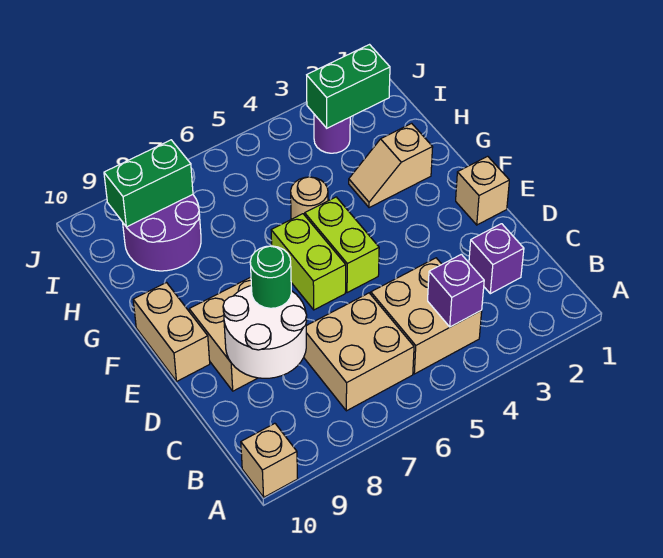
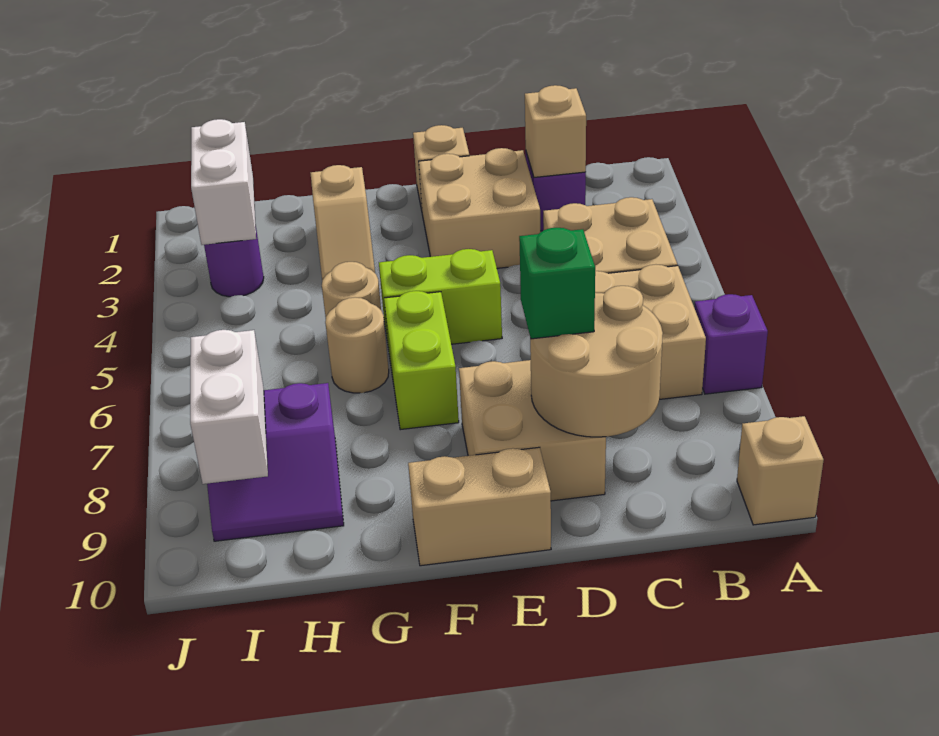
purple 1x1 brick [428,254,484,327] -> purple 1x1 brick moved to [694,294,768,394]
none -> tan 1x1 brick [525,85,586,177]
white 2x2 round brick [223,286,307,378] -> tan 2x2 round brick [530,286,663,437]
none -> tan 2x2 brick [419,148,540,268]
green 1x1 round brick [250,246,291,308] -> green 1x1 brick [519,228,595,339]
lime 1x2 brick [271,214,346,310] -> lime 1x2 brick turned to [384,291,459,430]
none -> tan 1x1 round brick [325,297,389,393]
purple 2x2 round brick [123,195,201,271] -> purple 2x2 slope [207,383,344,541]
green 1x2 brick [307,45,390,128] -> white 1x2 brick [191,119,256,245]
green 1x2 brick [104,140,193,227] -> white 1x2 brick [190,330,268,484]

